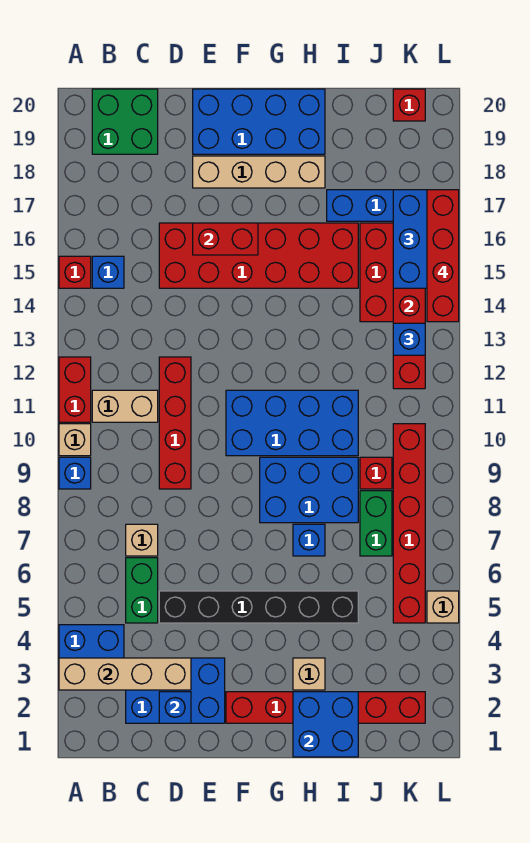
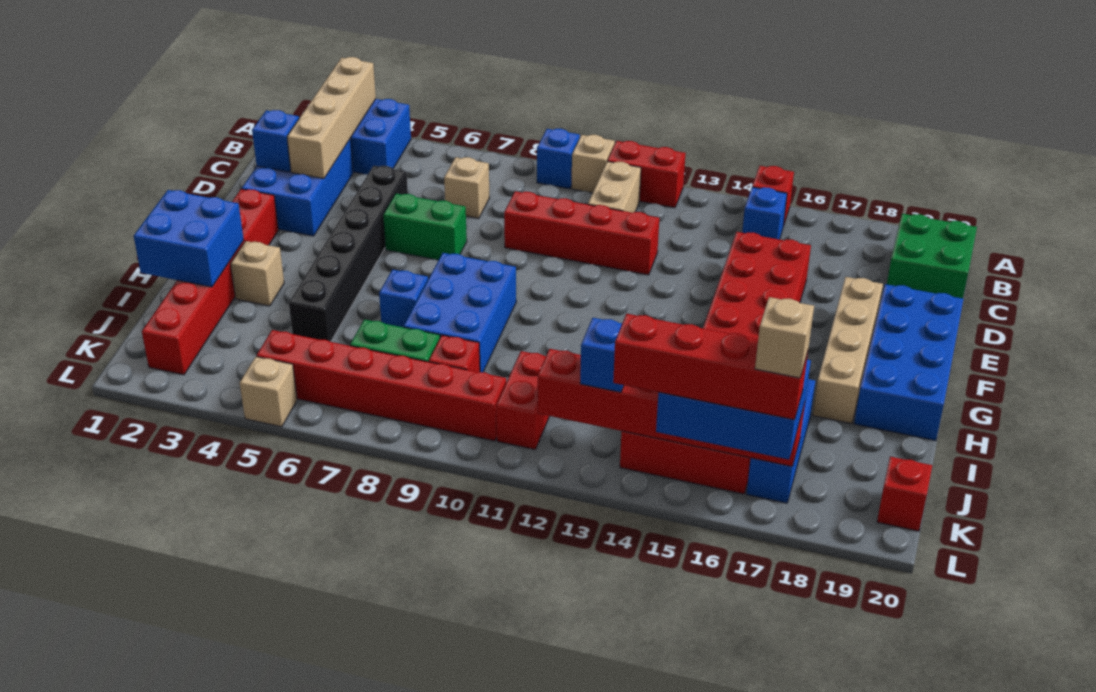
green 1x2 brick [126,558,158,623] -> green 1x2 brick moved to [383,194,467,260]
red 1x2 brick [193,223,258,255] -> red 1x2 brick moved to [496,351,549,449]
blue 2x4 brick [226,390,358,456] -> none
none -> tan 1x1 brick [755,297,814,378]

